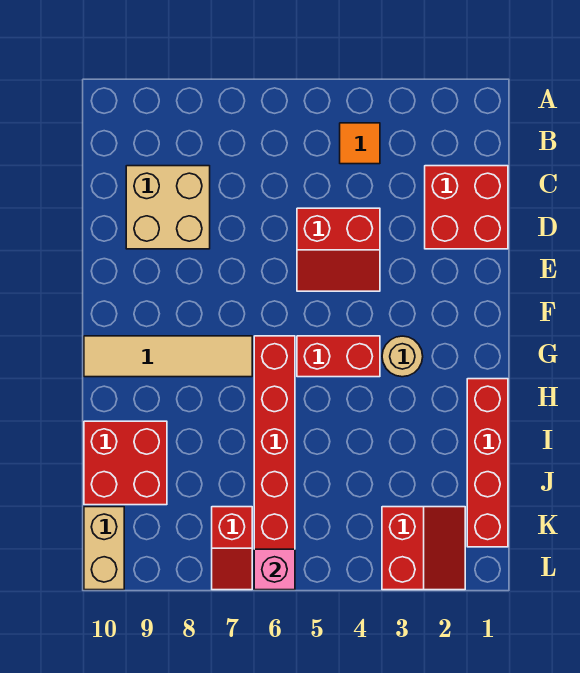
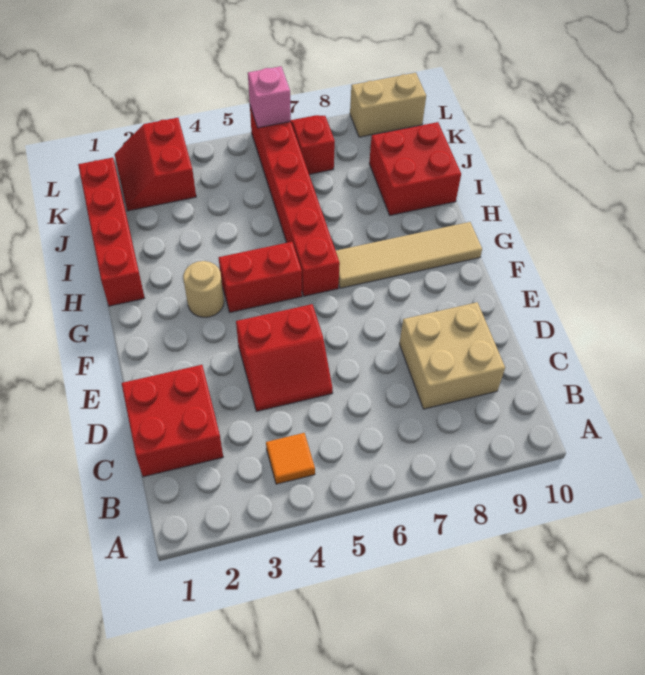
red 2x2 slope [297,208,380,291] -> red 2x2 slope turned to [236,304,333,411]
tan 1x2 brick [84,507,124,590] -> tan 1x2 brick turned to [350,73,426,137]

